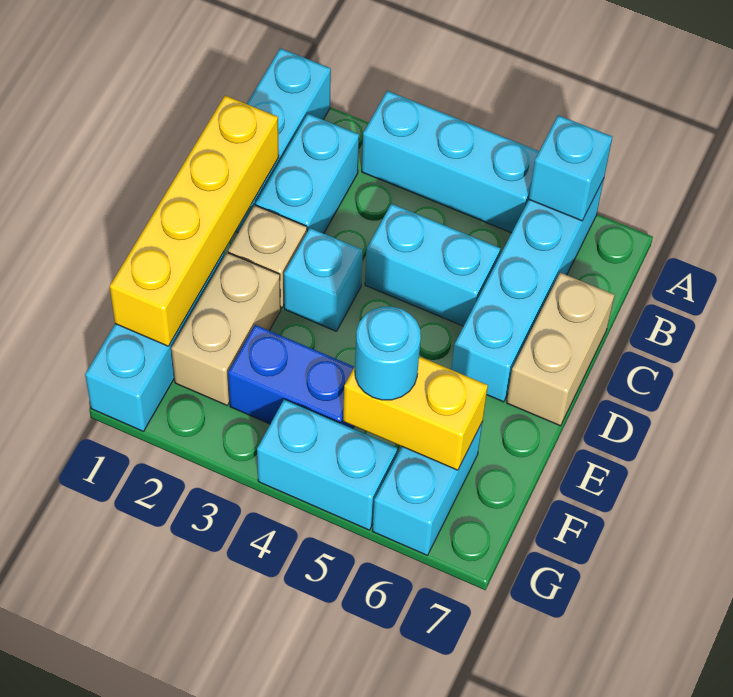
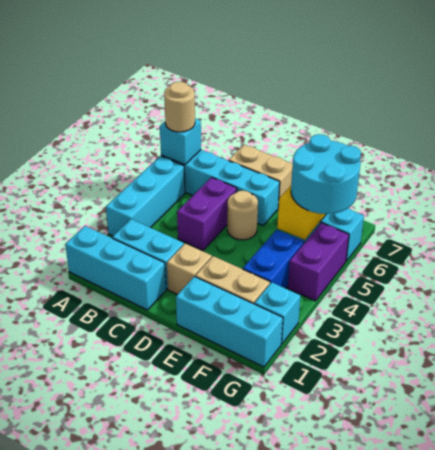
none -> tan 1x1 round brick [164,82,195,132]
yellow 1x4 brick [110,95,279,346] -> none
cyan 1x2 brick [365,203,500,326] -> purple 1x2 brick [177,177,237,250]
cyan 1x1 brick [284,228,363,331] -> cyan 1x1 brick moved to [254,282,300,344]
none -> tan 1x1 round brick [227,191,258,240]
cyan 1x1 round brick [355,307,421,400] -> cyan 2x2 round brick [291,134,361,214]
cyan 1x2 brick [257,400,397,530] -> purple 1x2 brick [288,223,349,301]

